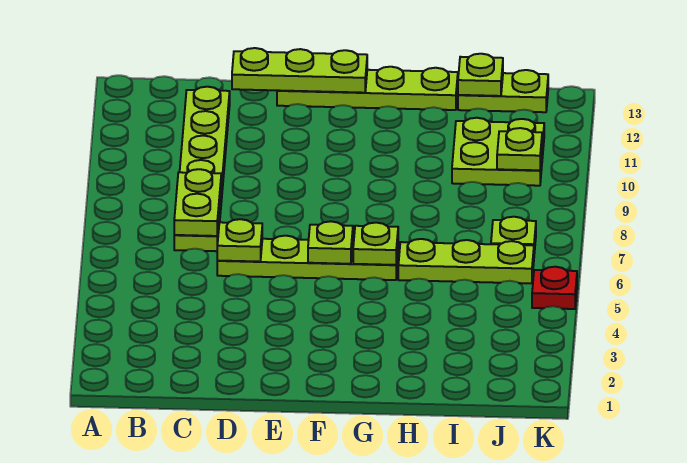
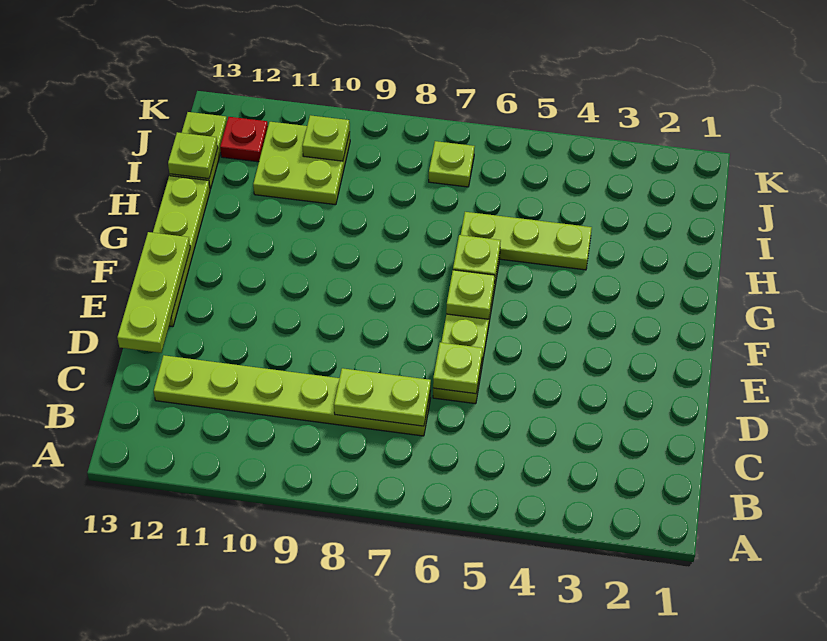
lime 1x3 plate [398,239,534,283] -> lime 1x3 plate turned to [461,212,592,270]
red 1x1 plate [532,267,577,309] -> red 1x1 plate moved to [220,117,268,162]

